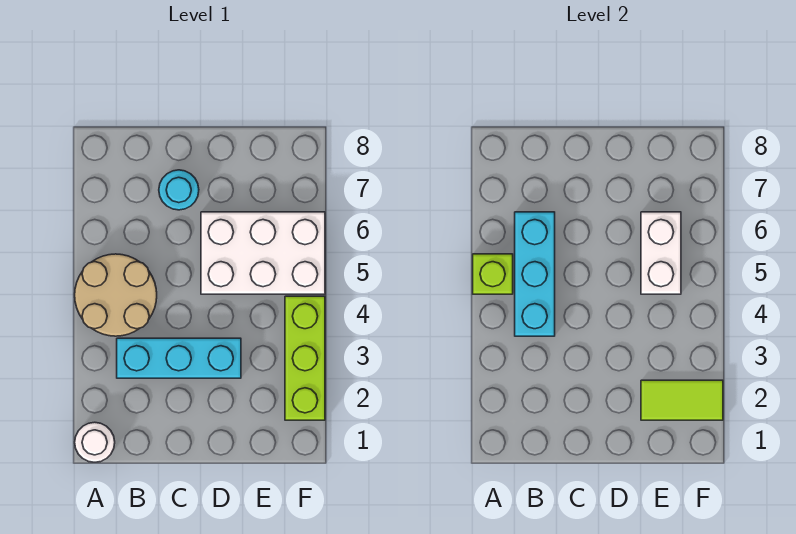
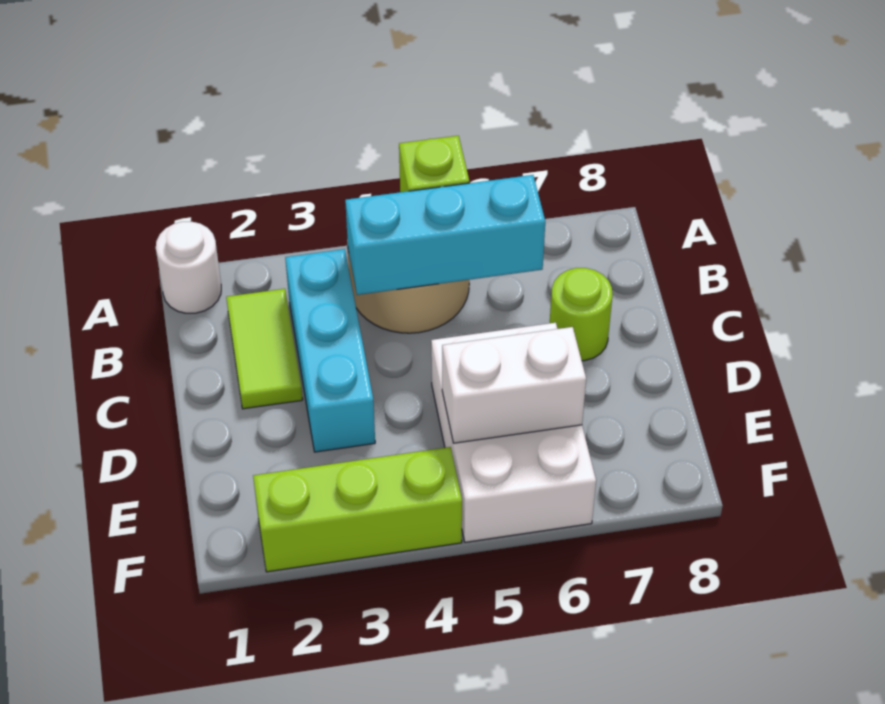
cyan 1x1 round brick [159,170,199,210] -> lime 1x1 round brick [550,268,612,361]
lime 1x2 tile [641,380,723,420] -> lime 1x2 tile moved to [226,289,303,409]

